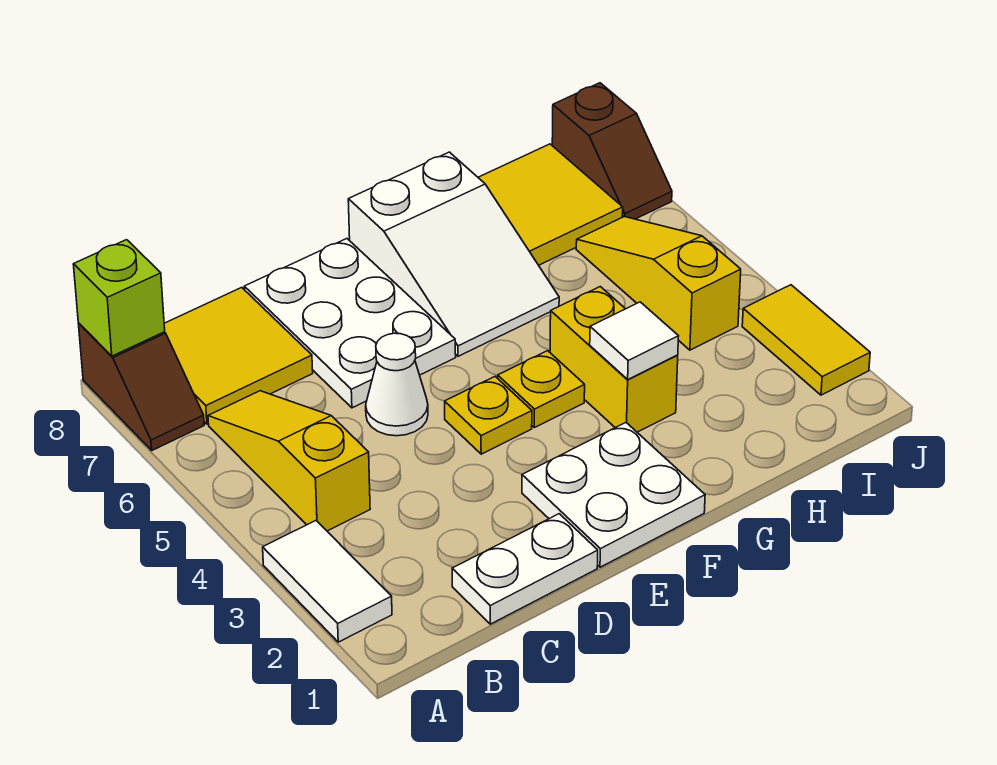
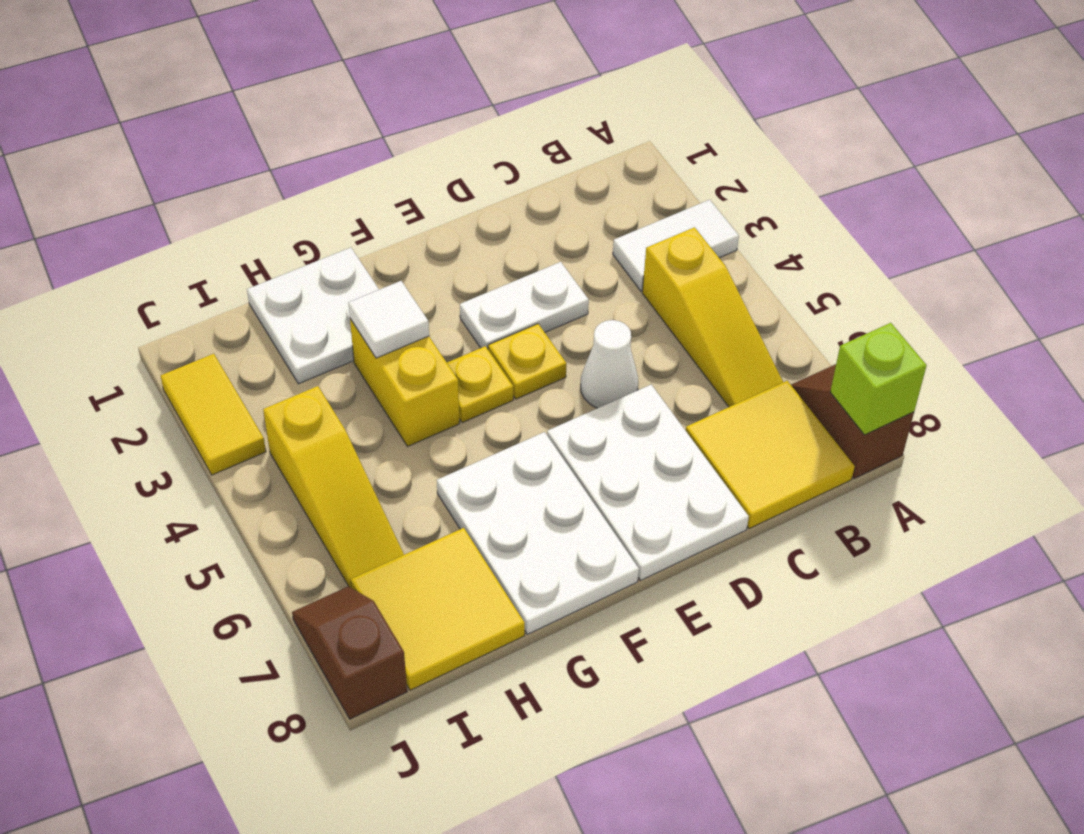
white 1x2 tile [263,521,392,642] -> white 1x2 tile turned to [613,200,739,291]
white 1x2 plate [452,514,598,624] -> white 1x2 plate moved to [460,262,589,349]
white 2x2 plate [522,423,705,567] -> white 2x2 plate moved to [247,248,379,384]
white 2x3 slope [348,152,559,356] -> white 2x3 plate [437,432,639,634]

